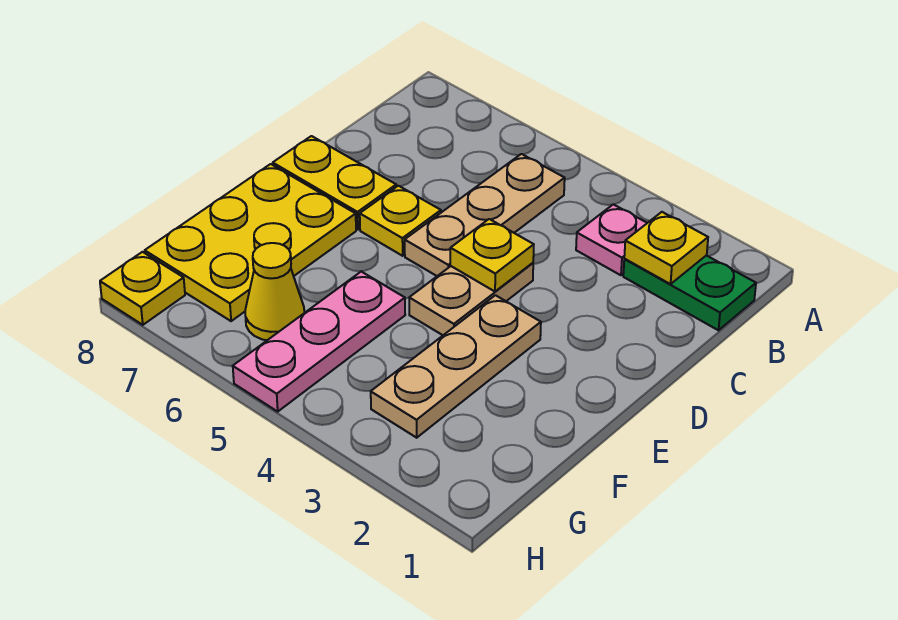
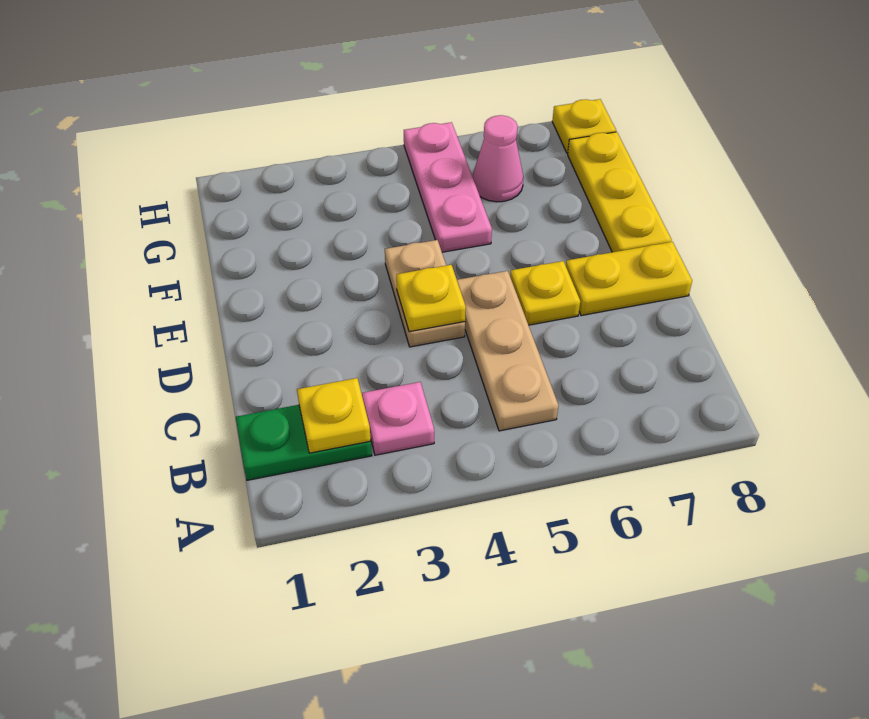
tan 1x3 plate [371,295,541,438] -> none
yellow 2x3 plate [145,164,356,321] -> yellow 1x3 plate [568,132,672,252]
yellow 1x1 cone [245,243,304,340] -> pink 1x1 cone [472,115,524,202]

